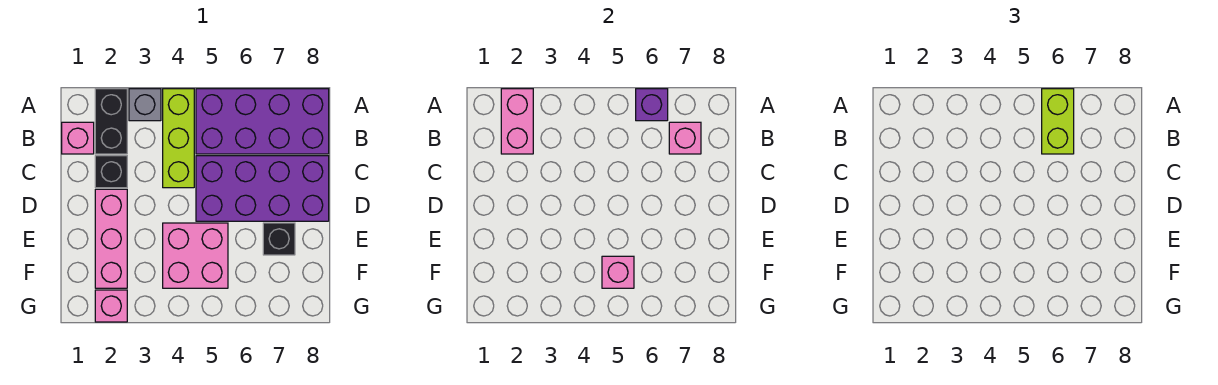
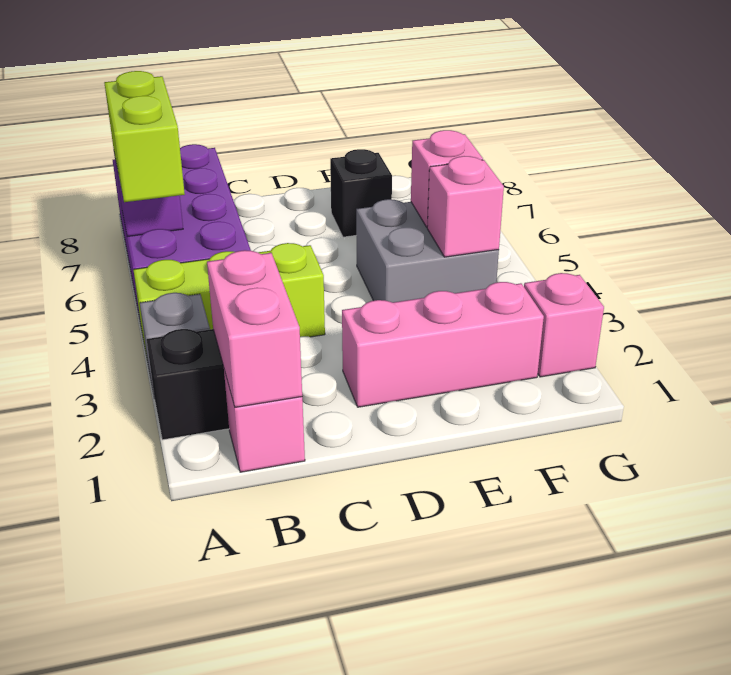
pink 1x2 brick [501,89,533,154] -> pink 1x2 brick turned to [207,250,302,407]
lime 1x2 brick [1042,89,1074,154] -> lime 1x2 brick turned to [104,71,185,202]
pink 1x1 brick [669,122,701,154] -> pink 1x1 brick moved to [427,156,504,257]
black 1x1 brick [95,156,127,188] -> none
purple 2x4 brick [196,156,329,221] -> none
pink 2x2 brick [163,223,228,288] -> grey 2x2 brick [356,199,499,303]

